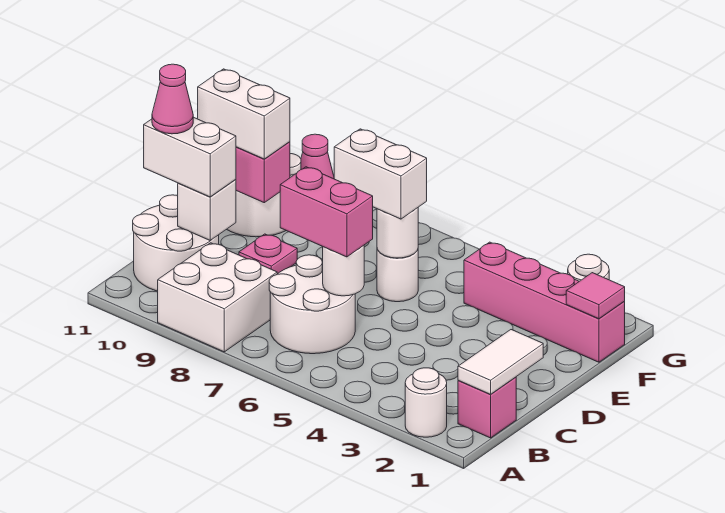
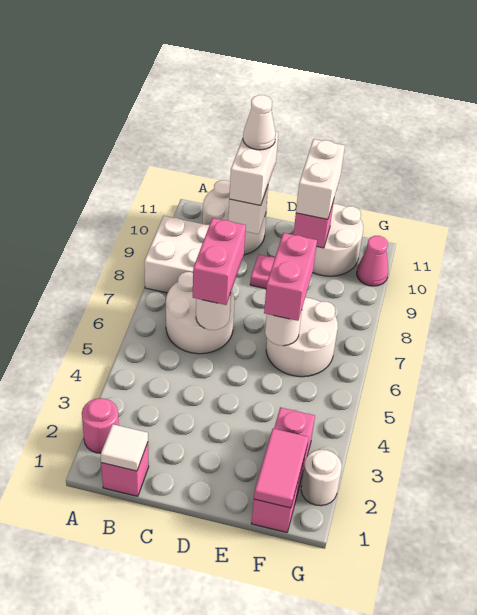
white 1x1 round brick [405,368,447,437] -> pink 1x1 round brick [82,398,119,453]
white 1x2 tile [458,330,543,394] -> white 1x1 tile [101,424,148,471]
pink 1x1 cone [152,64,193,134] -> white 1x1 cone [243,95,276,150]
white 1x1 round brick [377,249,418,302] -> white 2x2 round brick [266,298,338,377]
white 1x2 brick [334,129,427,219] -> pink 1x2 brick [264,233,317,321]
pink 1x4 brick [464,242,625,362] -> pink 1x3 brick [251,407,315,532]
pink 1x1 tile [566,273,625,319] -> pink 1x2 tile [254,429,308,508]

